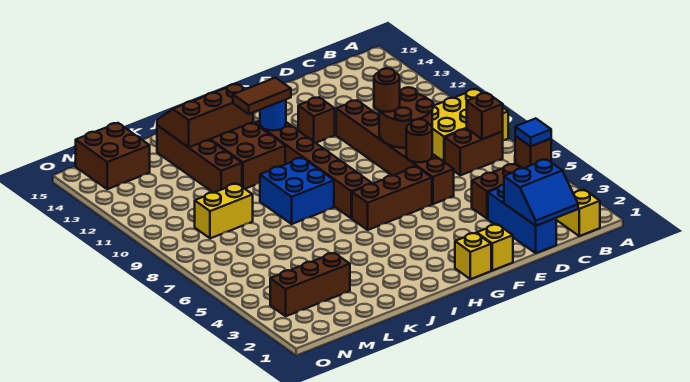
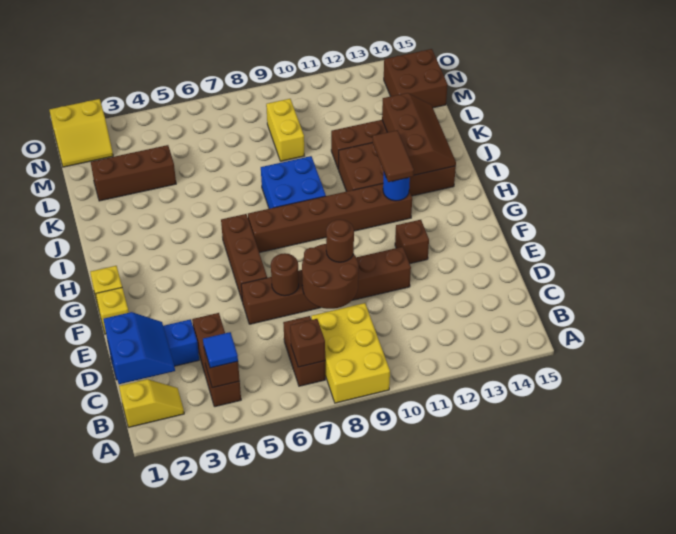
blue 2x2 slope [504,159,578,226] -> blue 2x2 slope turned to [103,312,175,384]
brown 1x3 brick [270,253,350,316] -> brown 1x3 brick turned to [91,145,176,201]
none -> yellow 2x2 slope [50,99,113,167]

